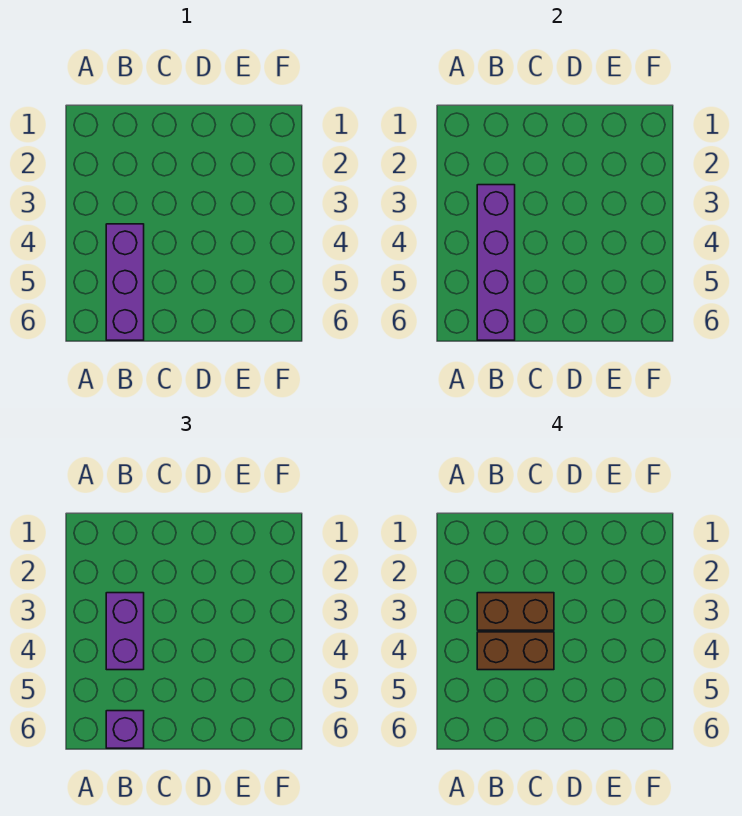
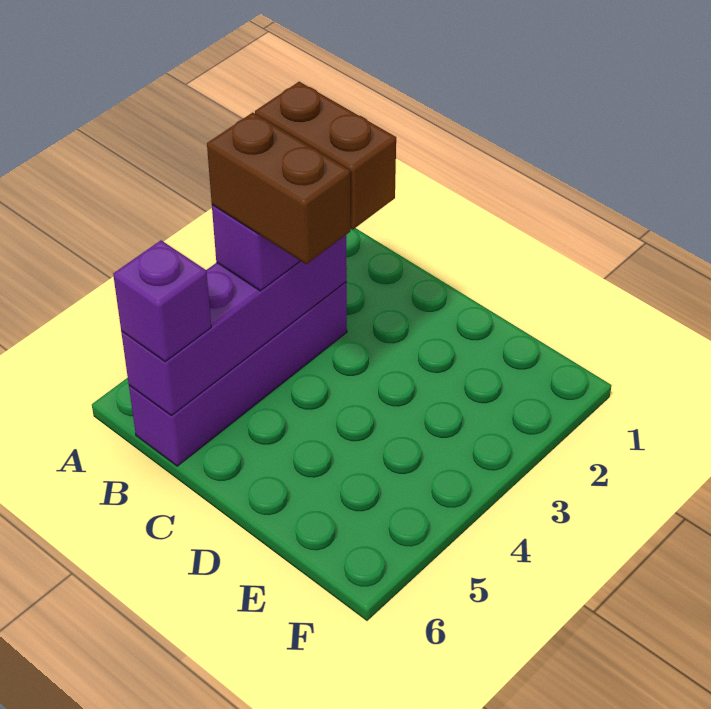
purple 1x3 brick [106,224,144,340] -> purple 1x4 brick [129,282,347,466]

